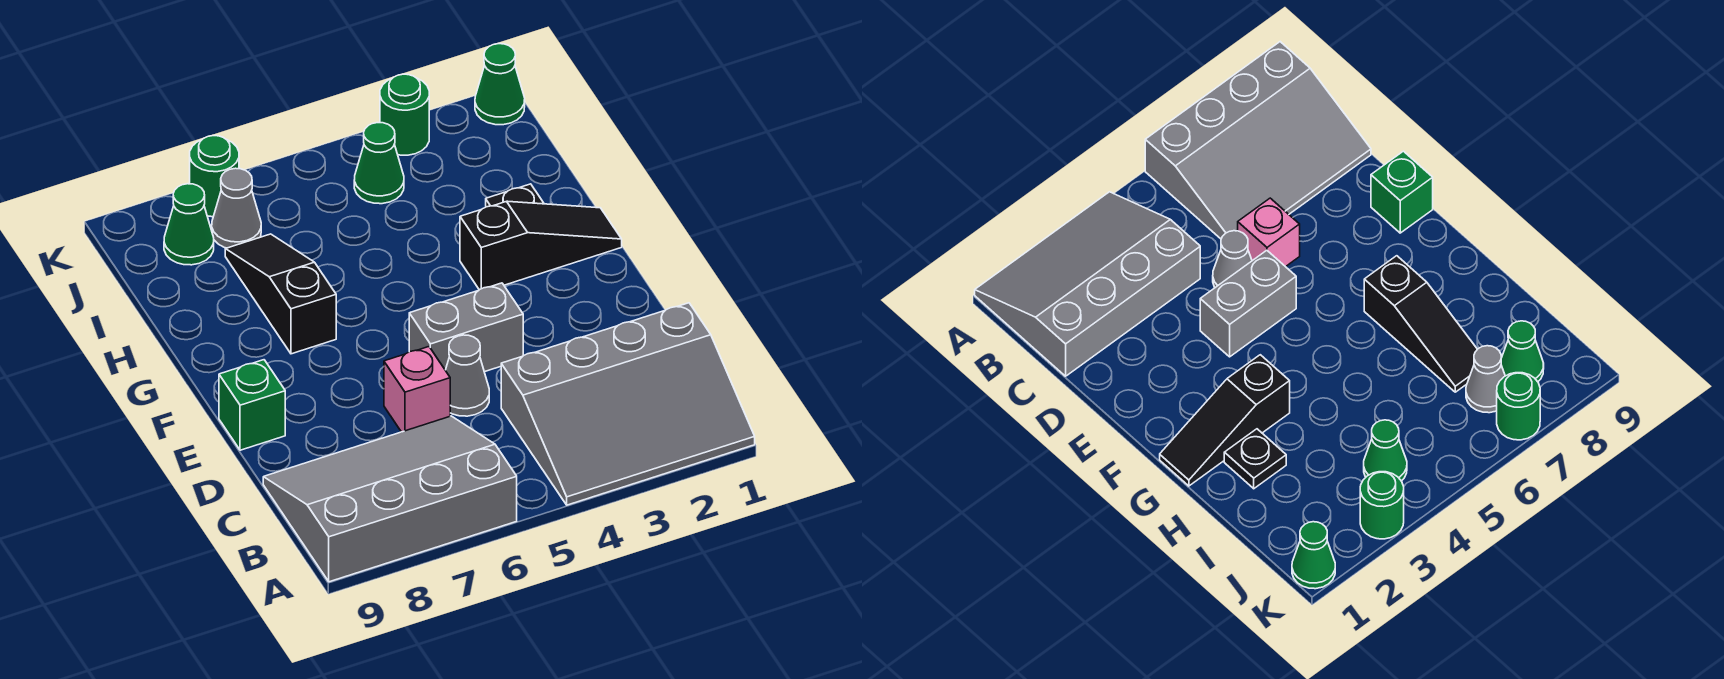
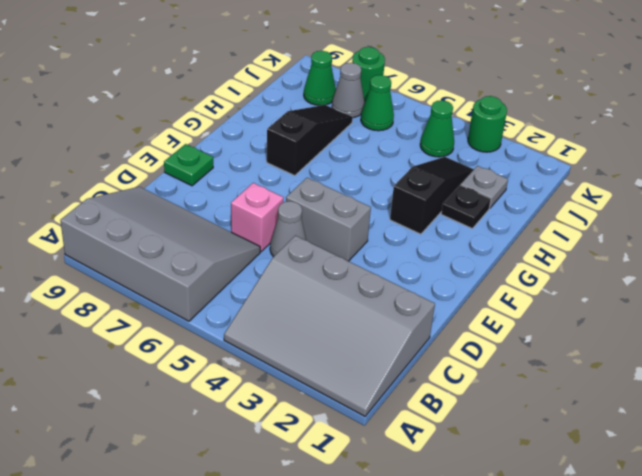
green 1x1 brick [219,360,285,450] -> green 1x1 plate [164,144,213,186]
black 1x3 slope [460,201,622,290] -> black 1x3 slope turned to [390,157,474,234]
none -> grey 1x1 plate [461,166,508,208]
green 1x1 cone [475,44,525,125] -> green 1x1 cone moved to [361,75,394,131]

